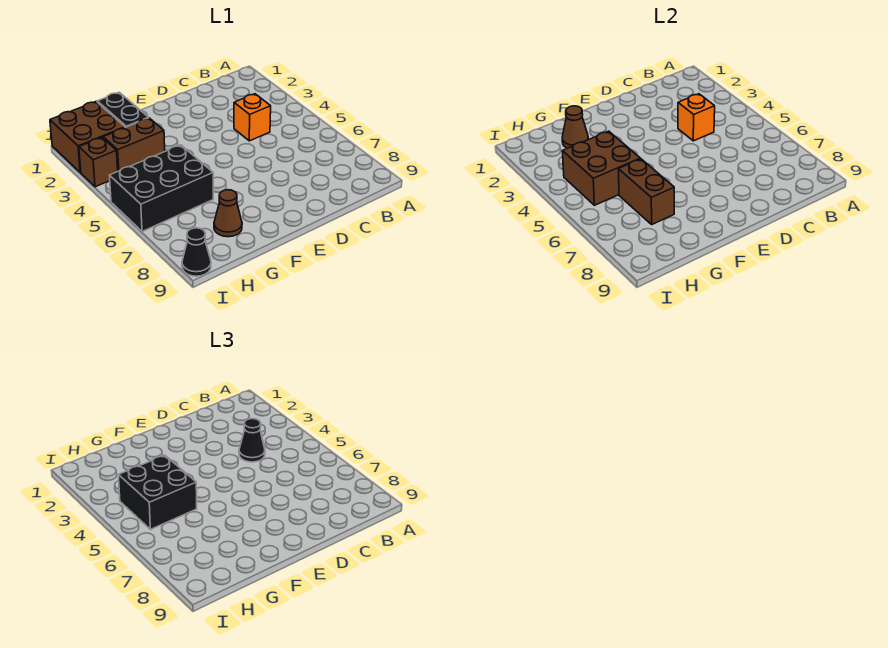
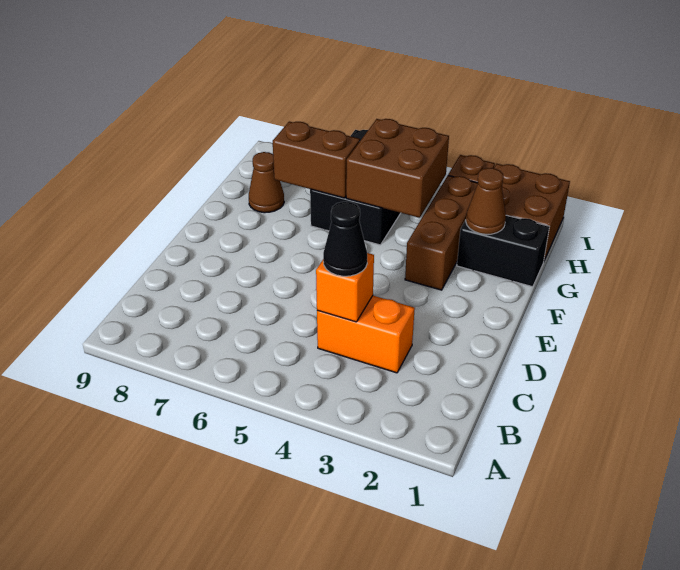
orange 1x1 brick [234,94,271,141] -> orange 1x2 brick [317,296,415,373]
brown 1x2 brick [103,118,165,171] -> brown 1x3 brick [405,176,478,290]
black 2x2 brick [118,455,197,529] -> none
black 1x1 cone [182,228,211,276] -> none

